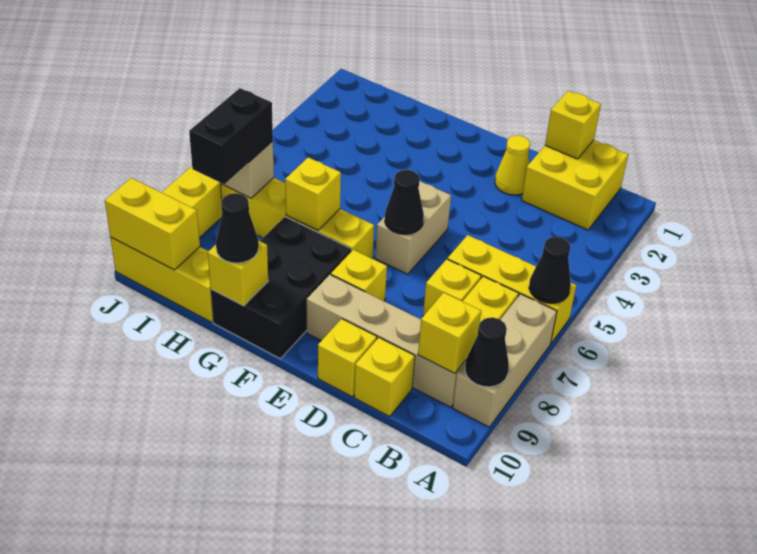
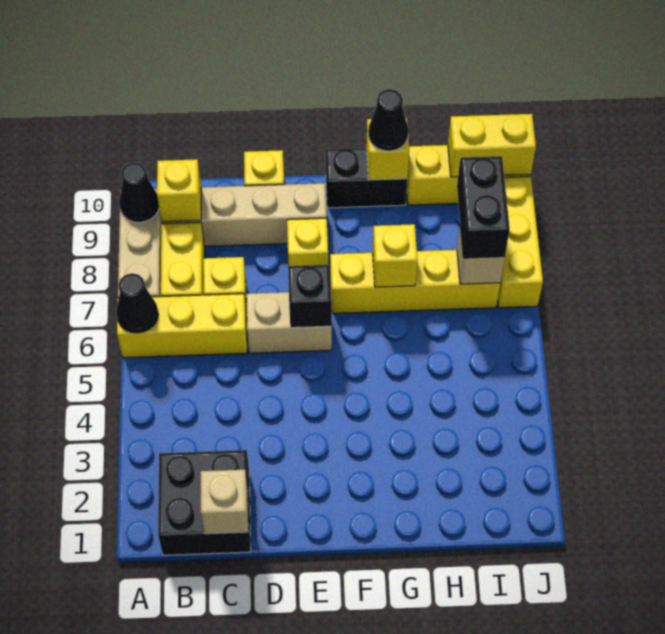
yellow 2x2 brick [522,140,628,230] -> black 2x2 brick [158,450,251,555]
yellow 1x1 brick [545,91,601,159] -> tan 1x1 brick [201,470,248,534]
yellow 1x1 brick [354,338,415,417] -> none
yellow 1x1 cone [495,135,530,195] -> none
tan 1x2 brick [375,181,451,274] -> tan 1x2 brick turned to [246,292,332,353]
black 1x1 cone [385,170,424,234] -> black 1x1 brick [288,265,332,328]
black 2x3 brick [211,217,352,359] -> black 1x2 brick [326,148,407,208]

